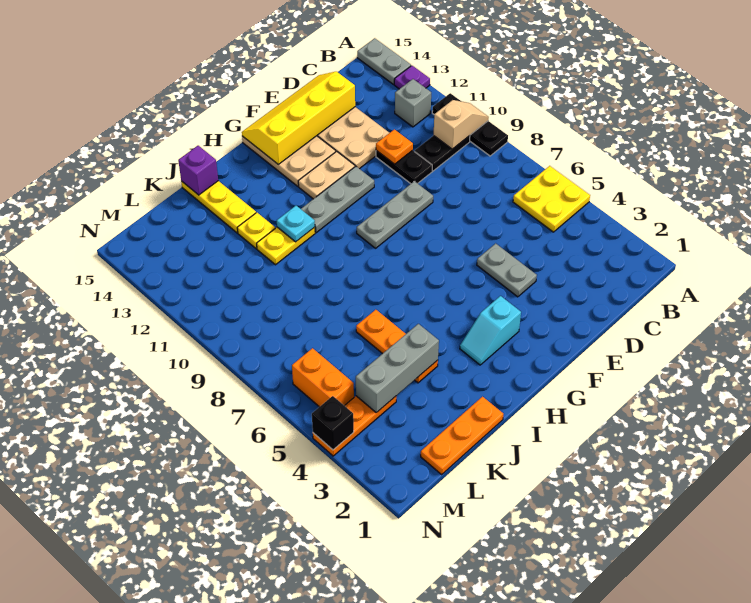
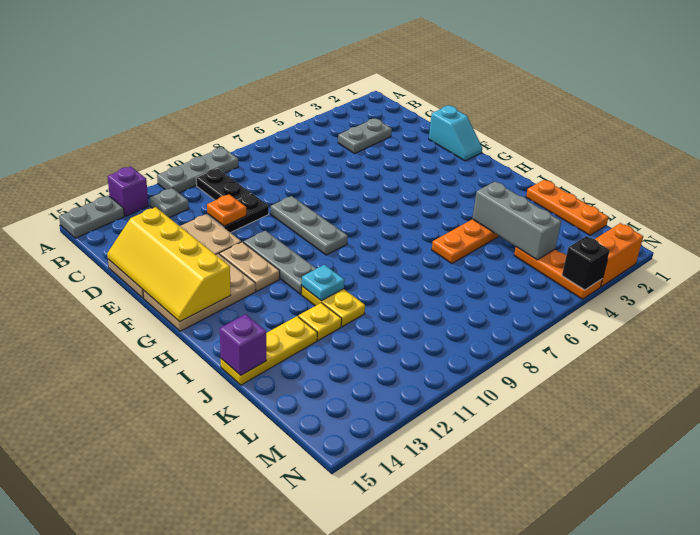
yellow 2x2 plate [513,166,590,232] -> none
black 1x3 plate [432,93,508,156] -> grey 1x3 plate [157,148,238,193]
tan 1x2 slope [434,100,489,149] -> none
purple 1x1 plate [394,66,430,89] -> purple 1x1 brick [107,166,148,216]
grey 1x1 brick [395,79,431,127] -> grey 1x1 plate [150,188,189,218]
grey 1x2 plate [477,243,537,297] -> grey 1x2 plate moved to [338,119,392,153]
cyan 1x2 slope [460,296,521,365] -> cyan 1x2 slope moved to [429,106,482,161]
orange 1x2 brick [292,348,354,407] -> orange 1x2 brick moved to [595,223,643,287]

